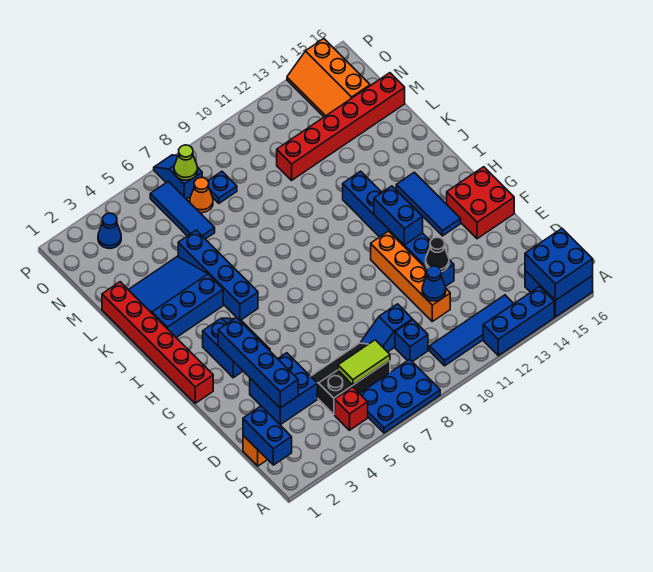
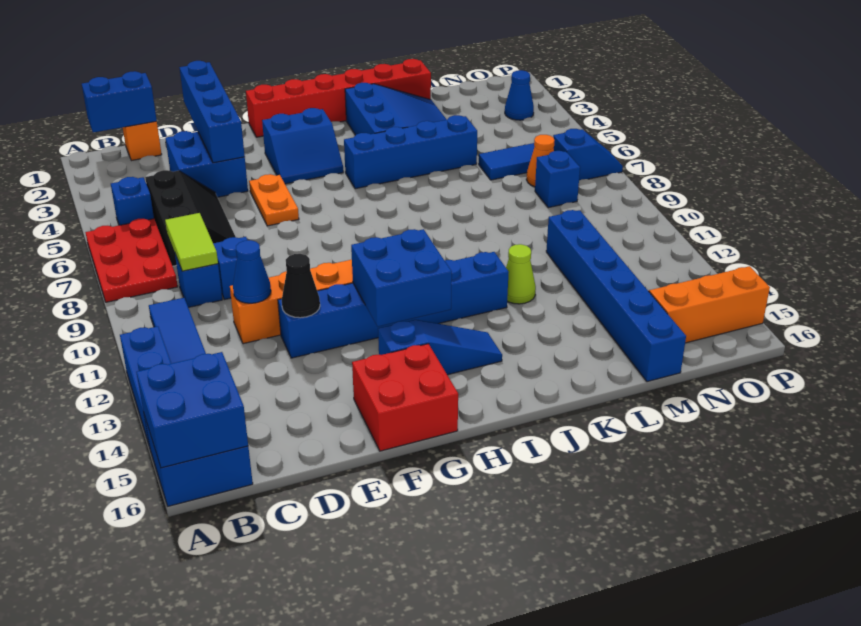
blue 2x3 plate [359,359,440,433] -> red 2x3 plate [85,219,178,302]
red 1x1 brick [335,387,368,430] -> blue 1x1 brick [111,177,154,225]
lime 1x2 tile [338,340,390,385] -> lime 1x2 tile moved to [165,213,218,271]
blue 1x4 brick [218,317,298,408] -> blue 1x4 brick turned to [179,61,245,163]
none -> orange 1x2 plate [249,174,299,226]
blue 1x2 brick [374,186,423,245] -> blue 2x2 brick [351,229,452,327]
blue 1x3 tile [396,172,461,236] -> blue 1x3 slope [378,320,502,375]
red 1x6 brick [277,73,405,180] -> blue 1x6 brick [546,210,686,382]
blue 1x1 plate [208,171,237,203] -> blue 1x1 brick [535,151,580,208]
lime 1x1 cone [174,145,198,180] -> lime 1x1 cone moved to [506,244,536,304]

